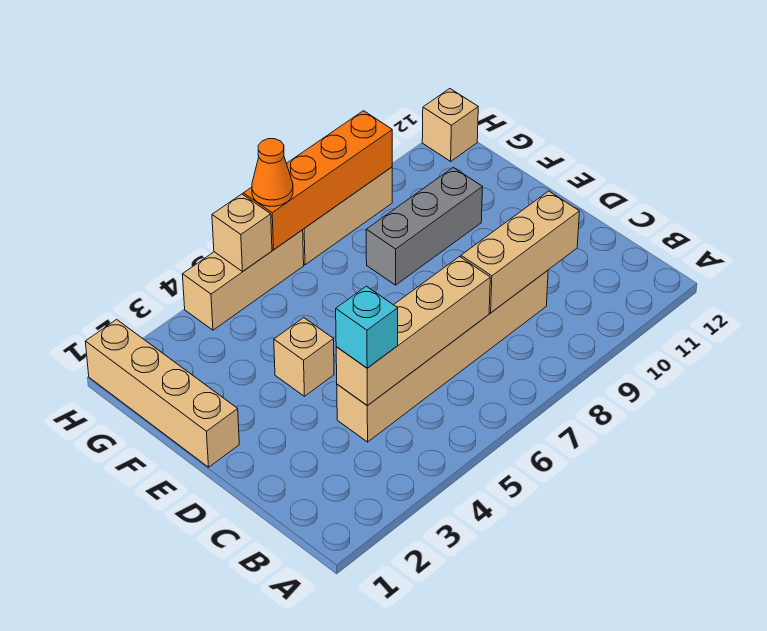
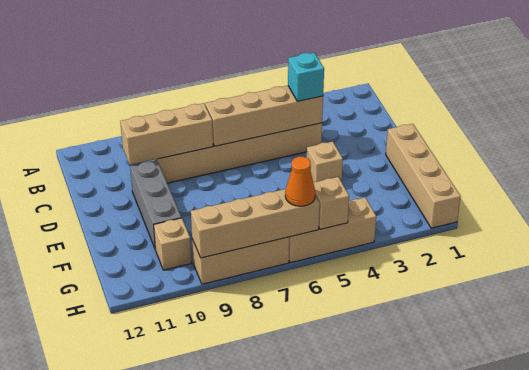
grey 1x3 brick [366,168,483,285] -> grey 1x3 brick turned to [130,160,182,248]
orange 1x4 brick [243,111,392,250] -> tan 1x4 brick [191,189,320,258]
tan 1x1 brick [422,89,478,161] -> tan 1x1 brick moved to [154,218,192,270]

